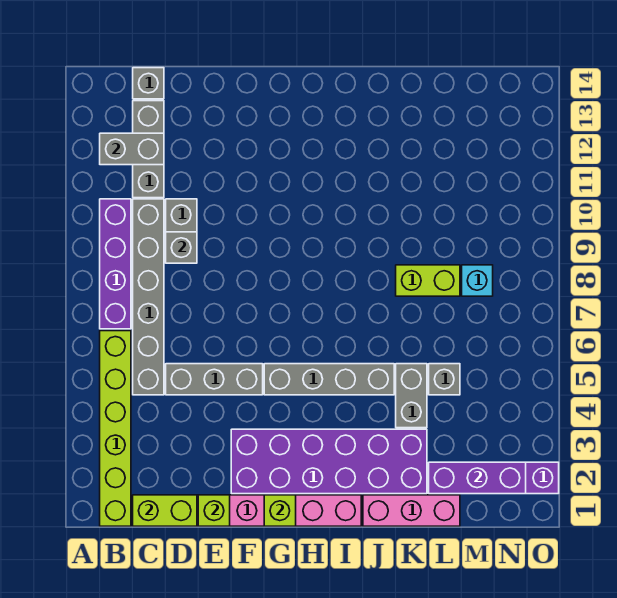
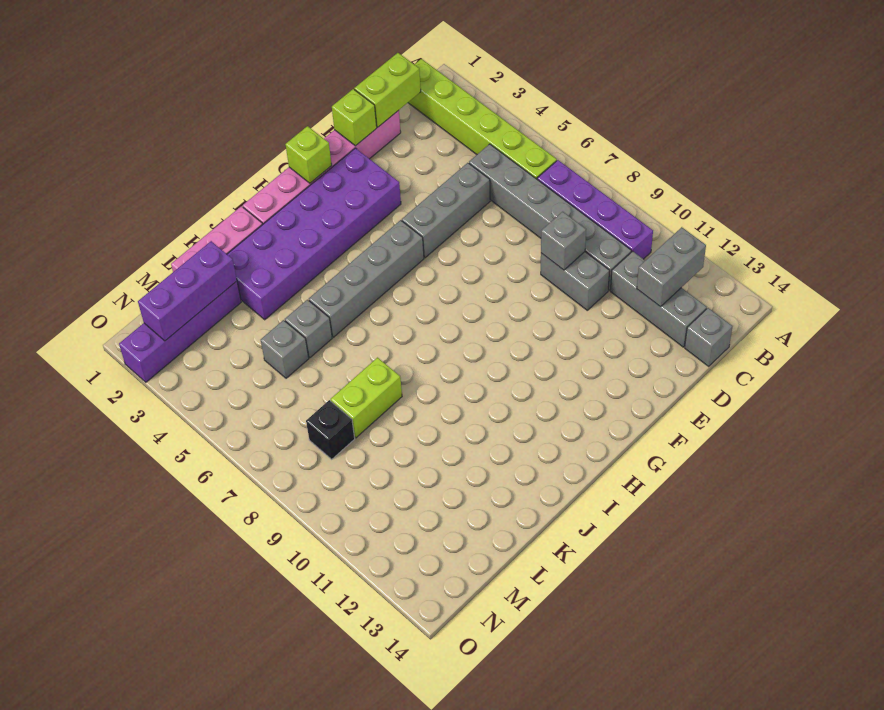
grey 1x2 brick [396,364,427,428] -> grey 1x1 brick [285,300,332,358]
cyan 1x1 brick [462,265,493,296] -> black 1x1 brick [306,400,355,459]

